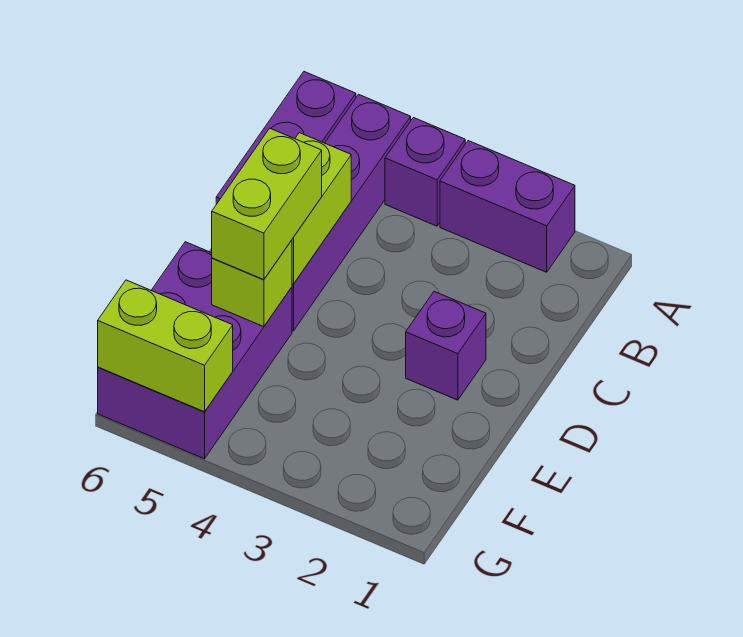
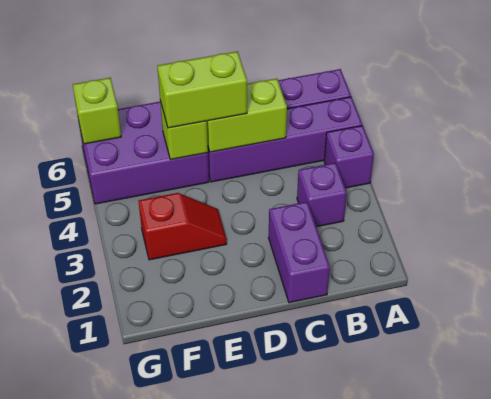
purple 1x2 brick [440,141,575,272] -> purple 1x2 brick moved to [269,202,330,303]
purple 1x1 brick [406,292,486,400] -> purple 1x1 brick moved to [297,163,347,227]
none -> red 1x2 slope [139,193,227,260]
lime 1x2 brick [98,280,233,412] -> lime 1x1 brick [73,78,121,144]

